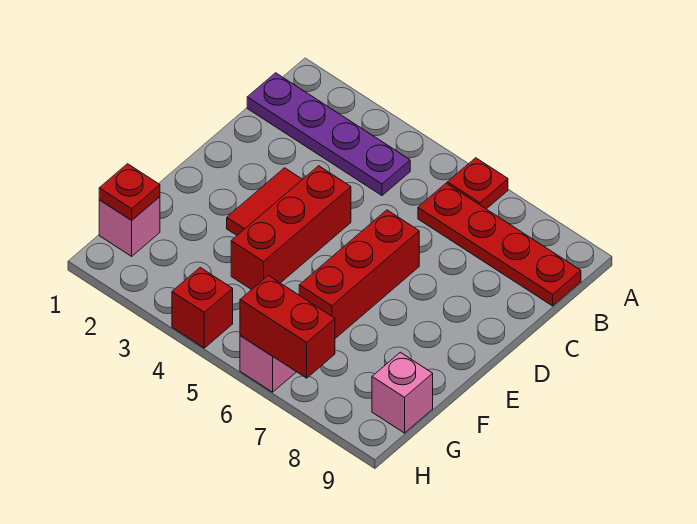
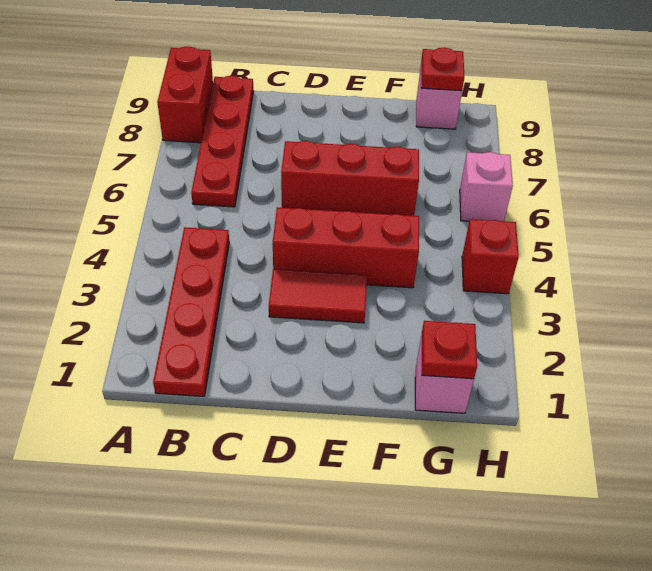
red 1x1 plate [447,158,508,209] -> red 1x1 plate moved to [421,48,464,91]
purple 1x4 plate [247,73,410,195] -> red 1x4 plate [153,227,229,396]
red 1x2 brick [240,275,335,378] -> red 1x2 brick moved to [157,46,213,143]

